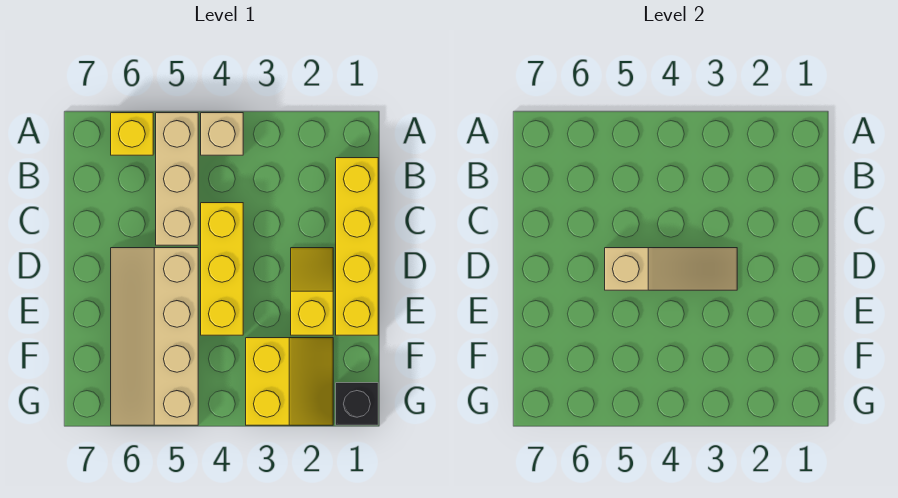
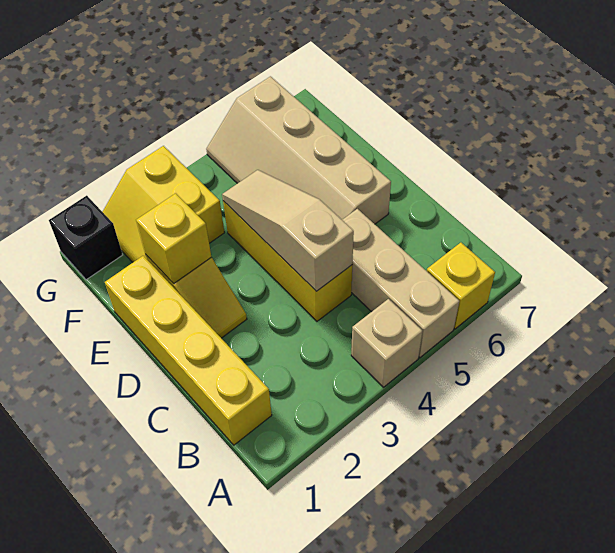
tan 1x3 slope [605,248,737,290] -> tan 1x3 slope turned to [222,170,354,291]
tan 2x4 slope [111,248,198,425] -> tan 2x4 slope turned to [206,76,391,224]
none -> yellow 1x1 brick [136,193,211,284]

